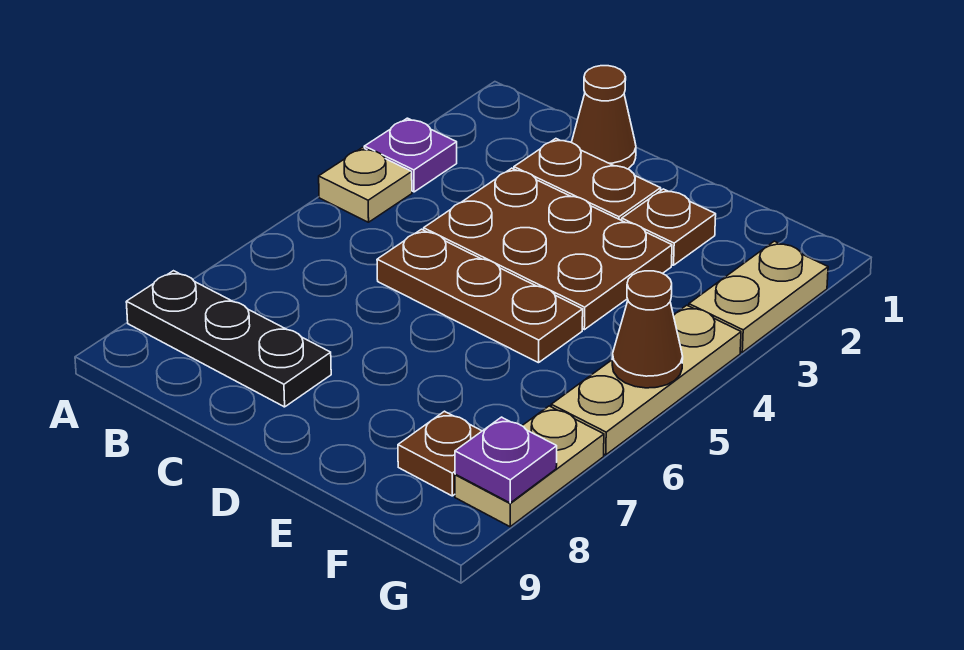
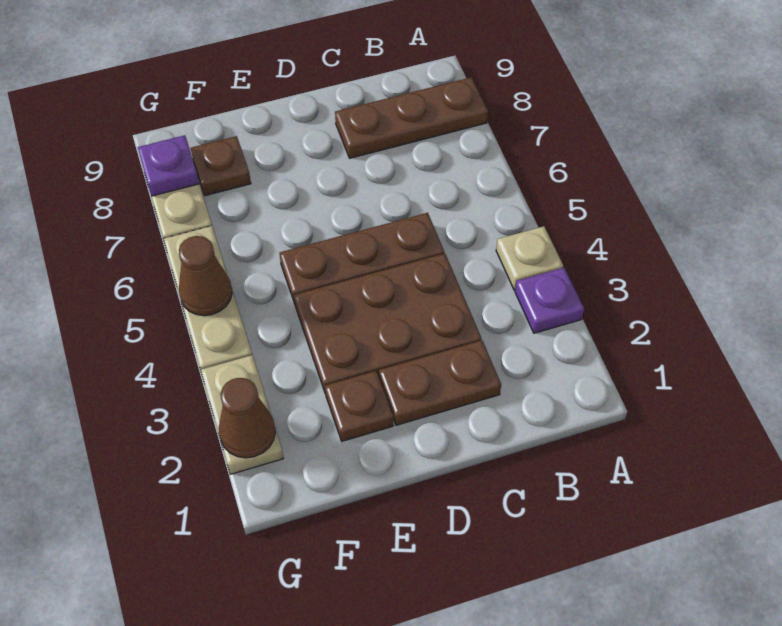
black 1x3 plate [126,271,331,407] -> brown 1x3 plate [335,77,488,158]
brown 1x1 cone [572,66,636,169] -> brown 1x1 cone moved to [219,378,275,458]

